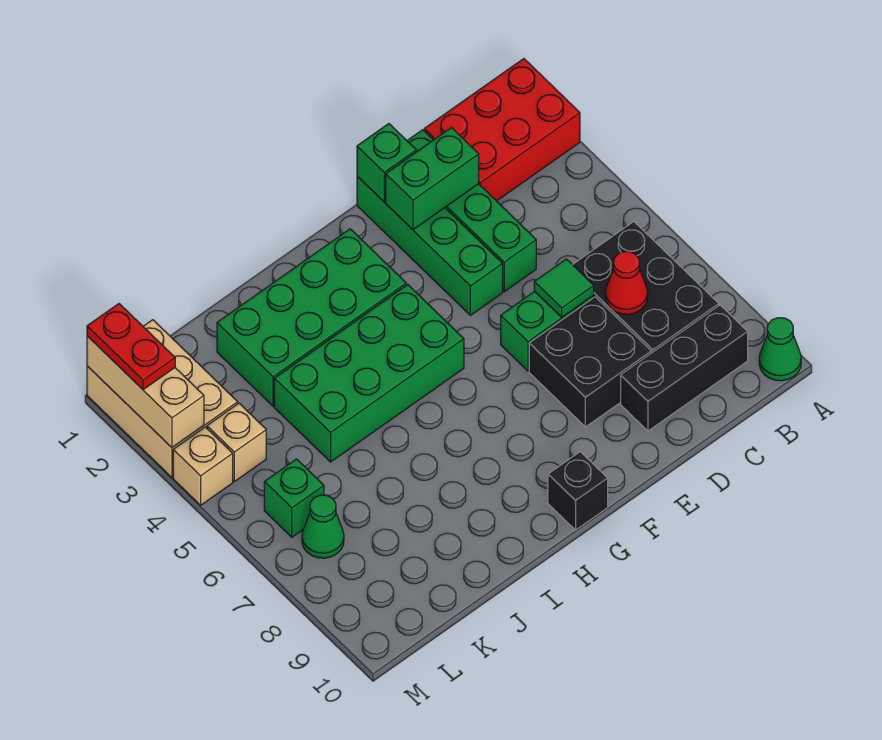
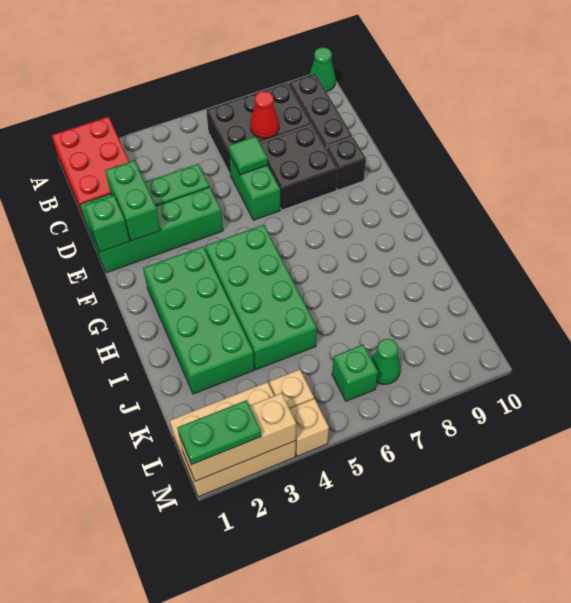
black 1x1 brick [548,452,608,530] -> black 1x1 brick moved to [327,138,366,190]
red 1x2 plate [87,304,175,390] -> green 1x2 plate [177,400,261,465]

